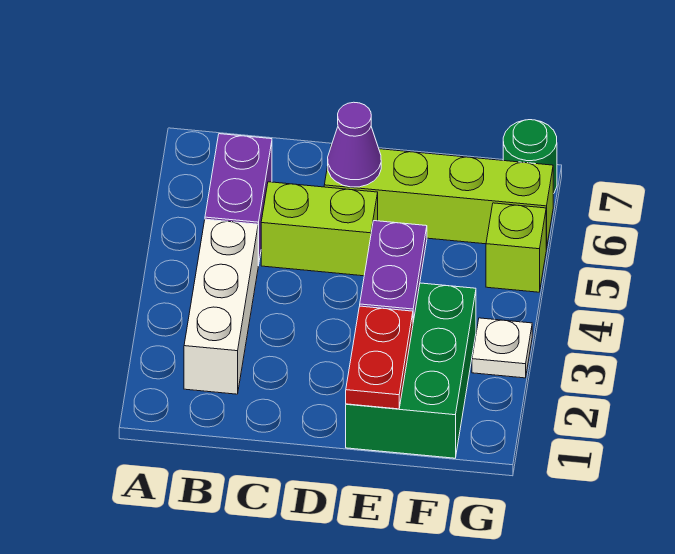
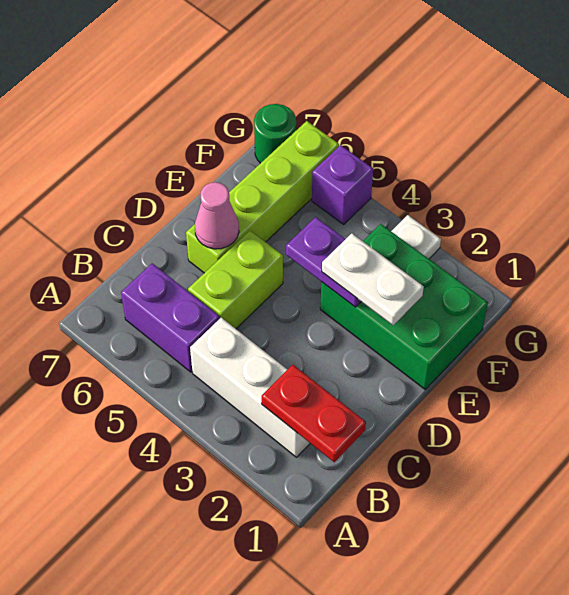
purple 1x1 cone [328,102,381,187] -> pink 1x1 cone [195,182,239,249]
red 1x2 plate [346,306,413,409] -> red 1x2 plate moved to [262,365,366,462]
none -> white 1x2 plate [322,234,424,325]
lime 1x1 brick [486,203,546,292] -> purple 1x1 brick [312,145,373,224]

